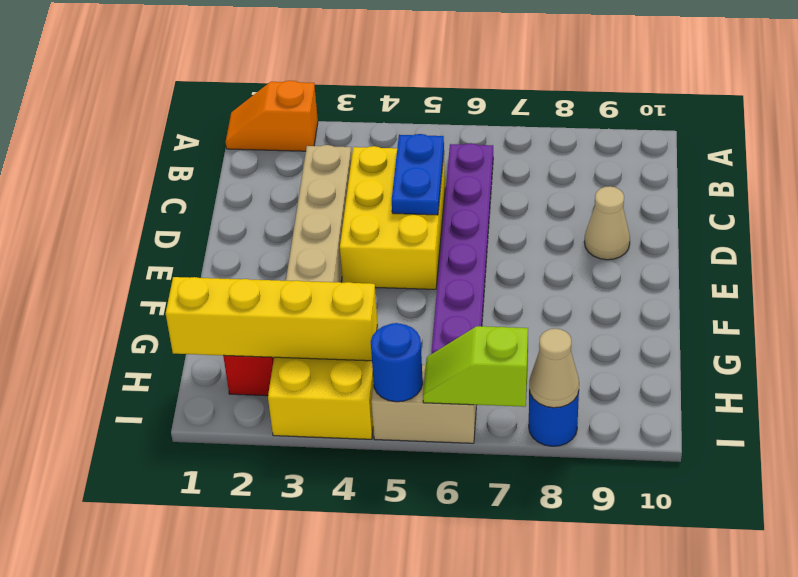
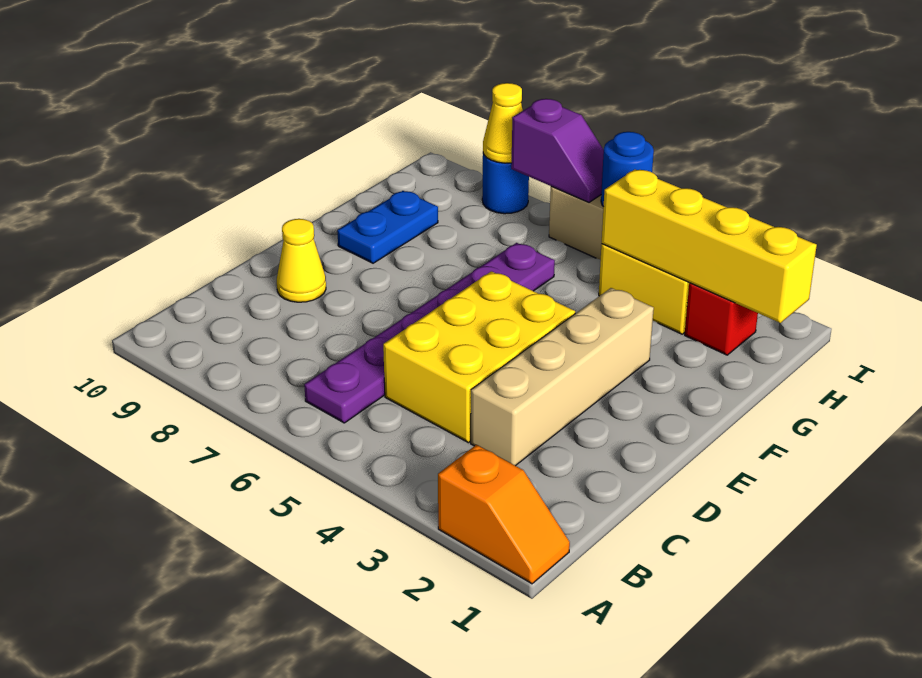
blue 1x2 plate [392,134,444,215] -> blue 1x2 plate moved to [337,191,438,263]
tan 1x1 cone [584,186,630,260] -> yellow 1x1 cone [277,219,326,302]
lime 1x2 slope [423,326,528,407] -> purple 1x2 slope [511,99,604,202]
tan 1x1 cone [529,329,579,408] -> yellow 1x1 cone [483,83,523,163]

